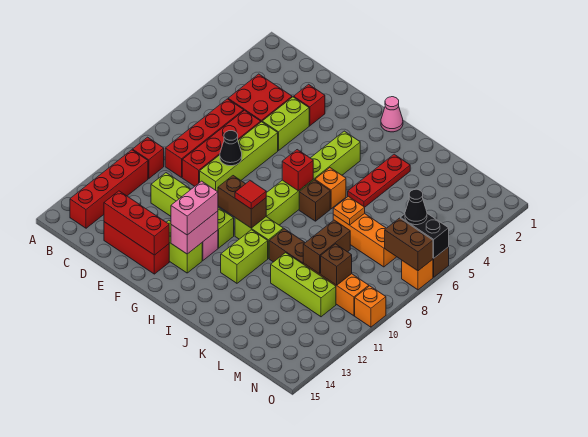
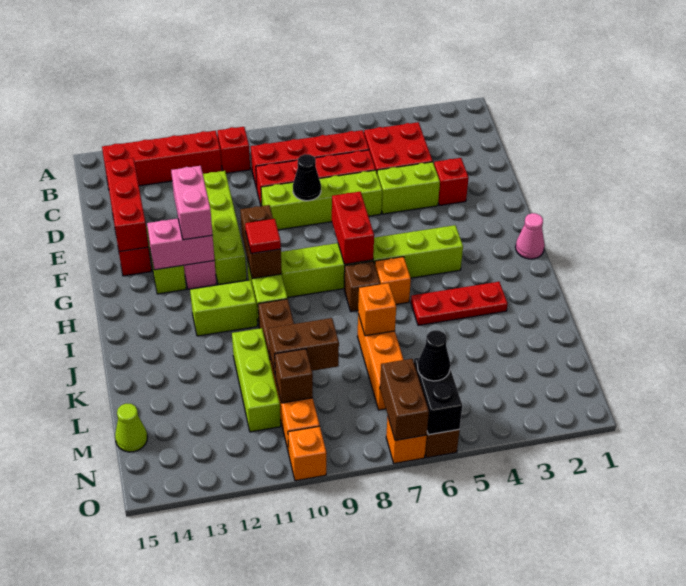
pink 1x2 brick [171,181,218,235] -> pink 1x2 brick turned to [171,166,213,240]
red 1x1 brick [282,150,313,191] -> red 1x2 brick [332,192,374,264]
orange 1x1 plate [333,196,365,225] -> orange 1x1 brick [358,283,396,336]
none -> lime 1x1 cone [115,404,147,452]

